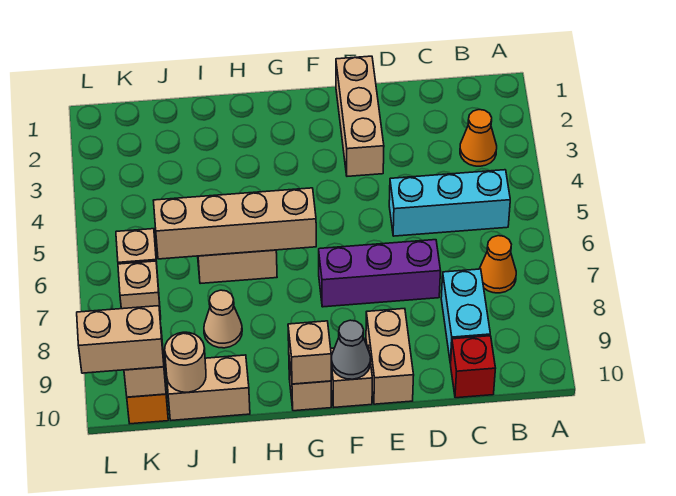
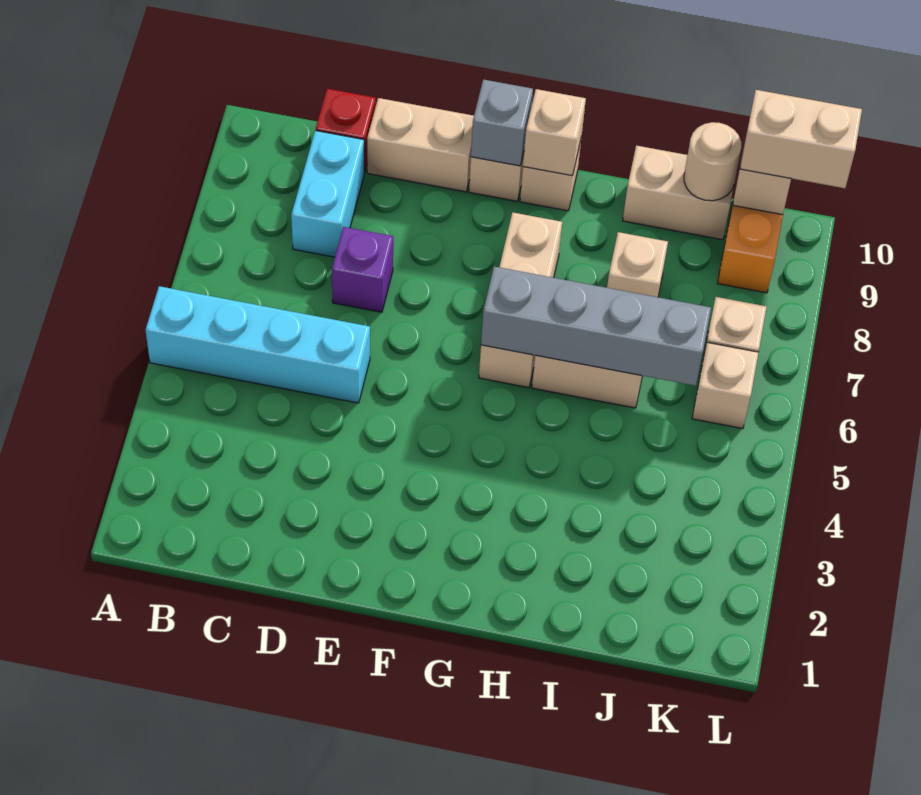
orange 1x1 cone [460,110,497,166] -> none
cyan 1x3 brick [389,170,510,236] -> cyan 1x4 brick [146,286,370,403]
orange 1x1 cone [479,236,516,293] -> none
purple 1x3 brick [319,240,441,307] -> purple 1x1 brick [332,227,393,312]
tan 1x3 brick [336,56,384,176] -> tan 1x3 brick moved to [479,212,562,388]
tan 1x2 brick [366,309,414,404] -> tan 1x2 brick turned to [367,98,474,192]
grey 1x1 cone [331,320,371,379] -> grey 1x1 brick [471,79,533,166]
tan 1x4 brick [153,188,316,259] -> grey 1x4 brick [481,267,711,386]
tan 1x1 cone [204,290,242,348] -> tan 1x1 brick [607,232,668,297]

